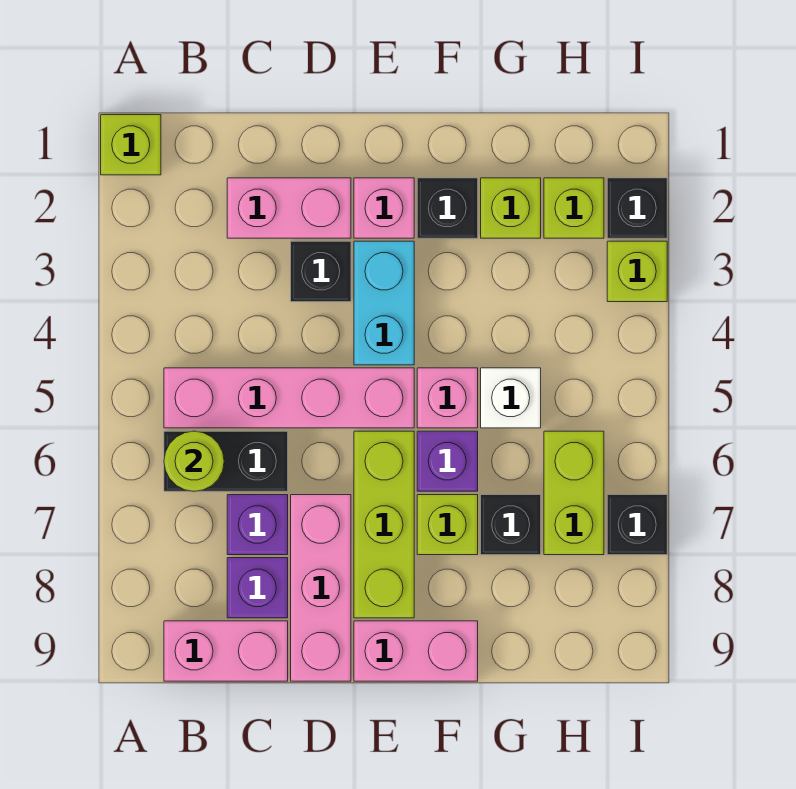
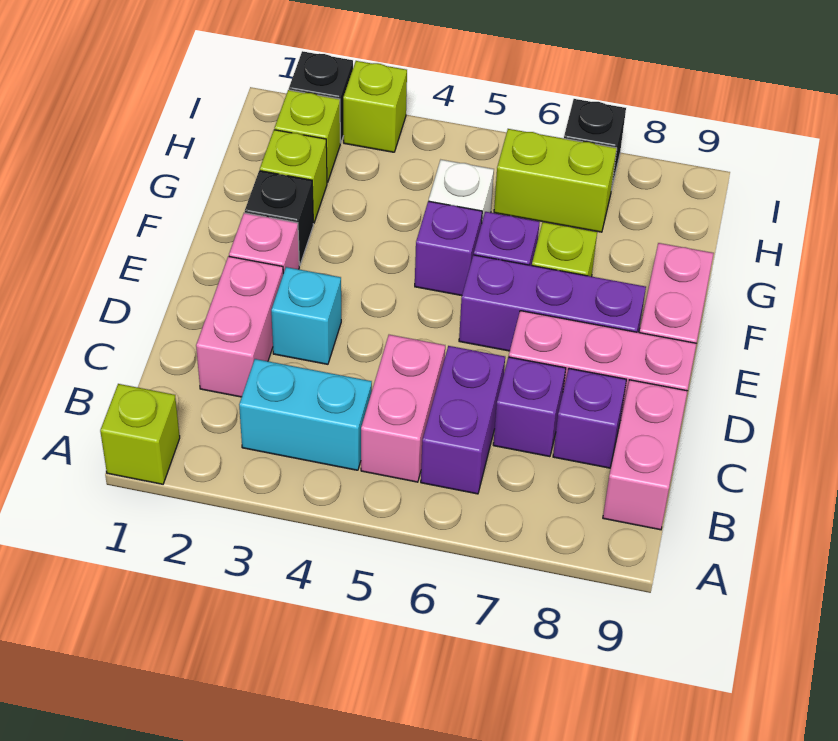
pink 1x4 brick [164,368,414,428] -> pink 1x2 brick [361,335,445,482]
black 1x2 brick [164,431,288,491] -> purple 1x2 brick [421,346,505,494]
lime 1x1 round brick [164,431,224,491] -> none
black 1x1 brick [291,241,351,302] -> cyan 1x1 brick [271,267,341,364]
cyan 1x2 brick [354,241,414,365] -> cyan 1x2 brick moved to [239,359,372,470]
lime 1x3 brick [354,431,414,618] -> purple 1x3 brick [459,255,646,351]
pink 1x1 brick [417,368,478,428] -> purple 1x1 brick [415,201,482,296]
black 1x1 brick [481,495,541,555] -> none

